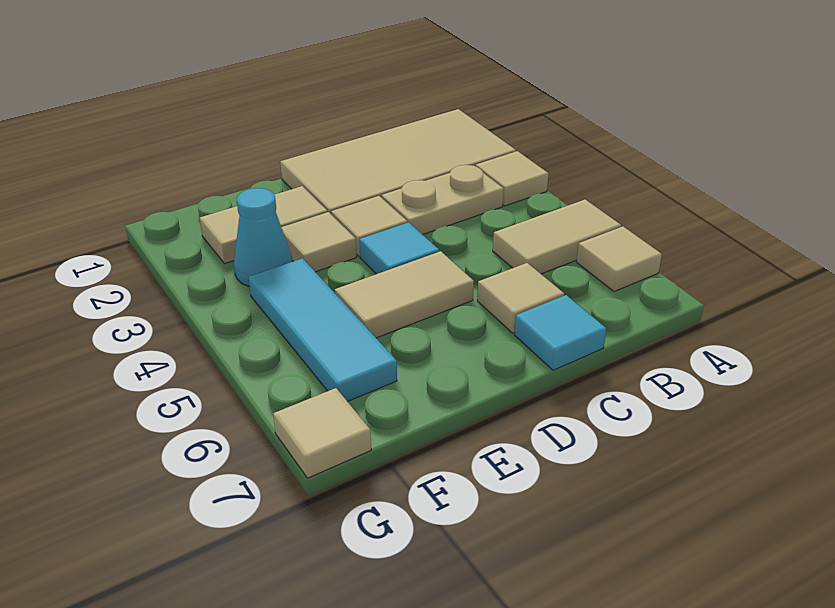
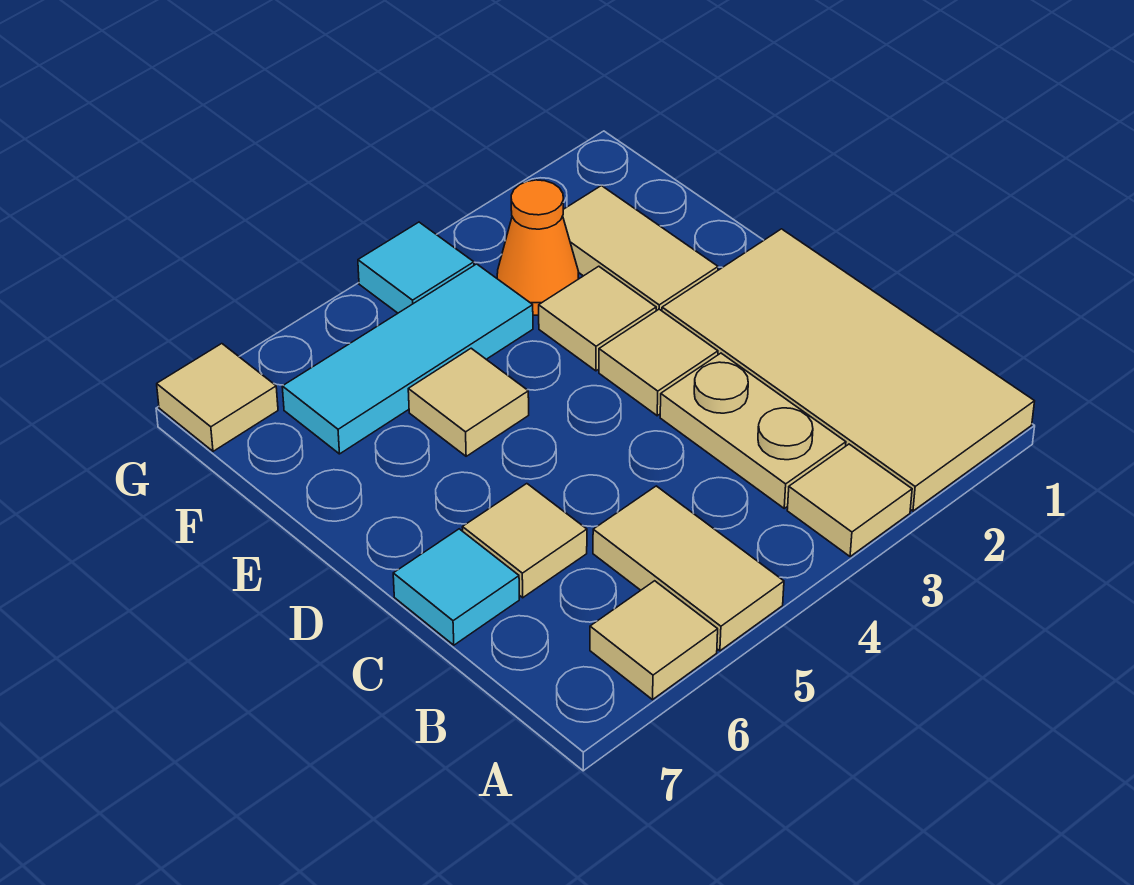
cyan 1x1 tile [360,222,439,274] -> cyan 1x1 tile moved to [358,222,474,313]
tan 1x2 tile [335,251,474,338] -> tan 1x1 tile [408,348,529,456]
cyan 1x1 cone [234,188,292,287] -> orange 1x1 cone [497,180,579,315]

